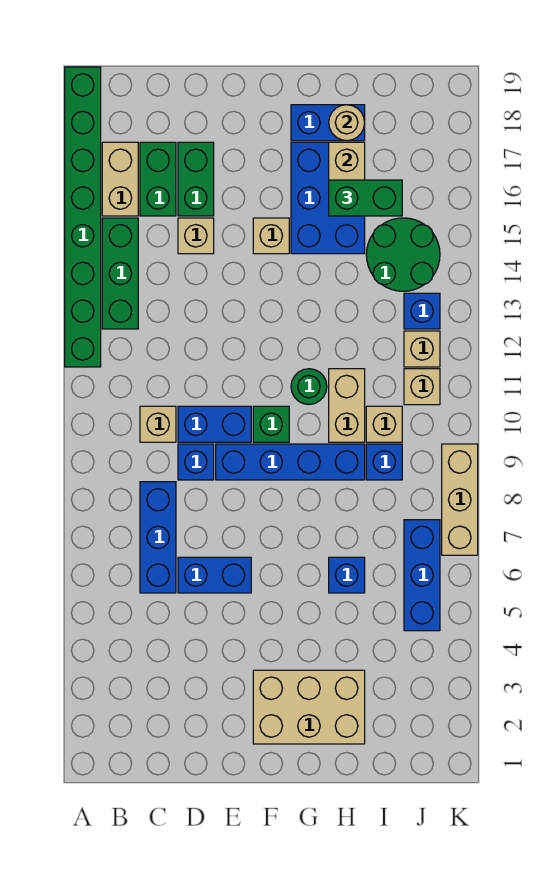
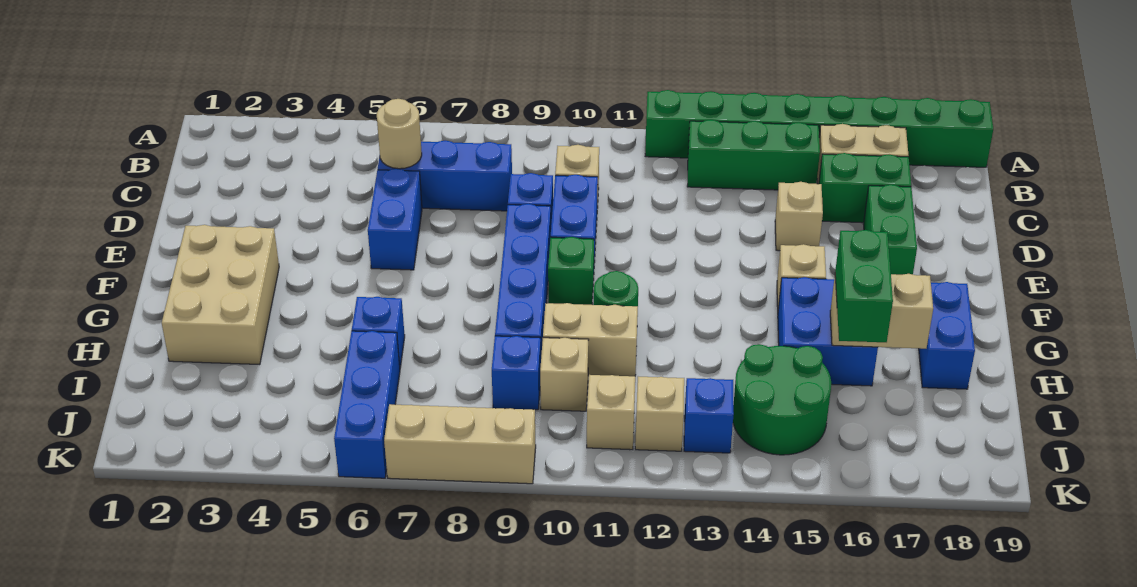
green 1x2 brick [178,142,214,216] -> green 1x2 brick turned to [863,185,917,275]
blue 2x3 brick [291,142,365,254] -> blue 2x2 brick [778,277,878,386]
tan 1x1 round brick [329,105,365,141] -> tan 1x1 round brick moved to [377,99,422,169]
blue 1x3 brick [404,520,440,631] -> blue 1x3 brick turned to [334,331,400,478]

